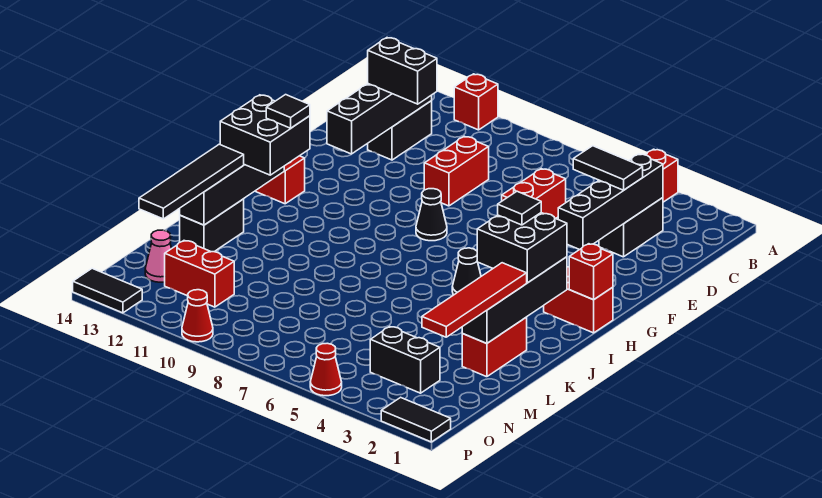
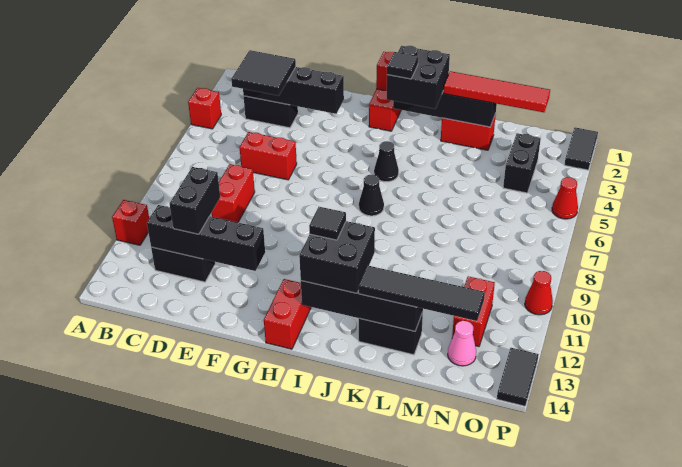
black 1x2 tile [573,146,643,190] -> black 2x2 tile [231,50,296,96]
red 1x2 brick [424,136,489,206] -> red 1x2 brick turned to [212,164,255,222]
black 1x1 cone [416,189,447,241] -> black 1x1 cone moved to [359,175,384,216]

